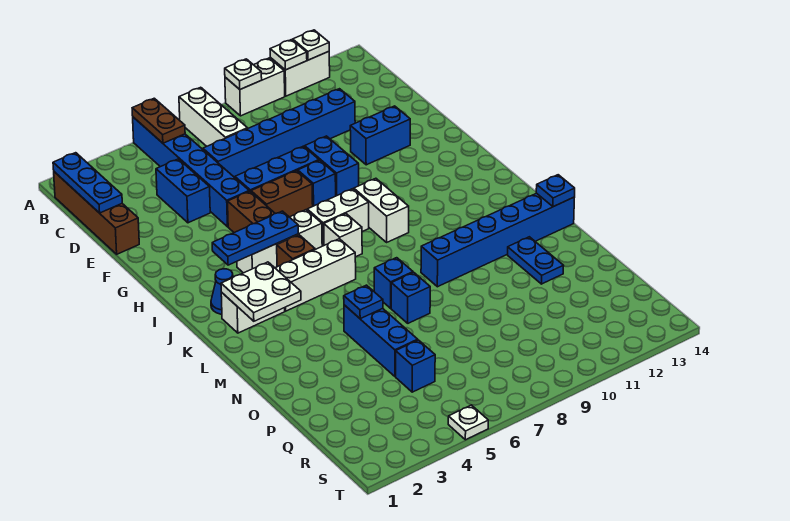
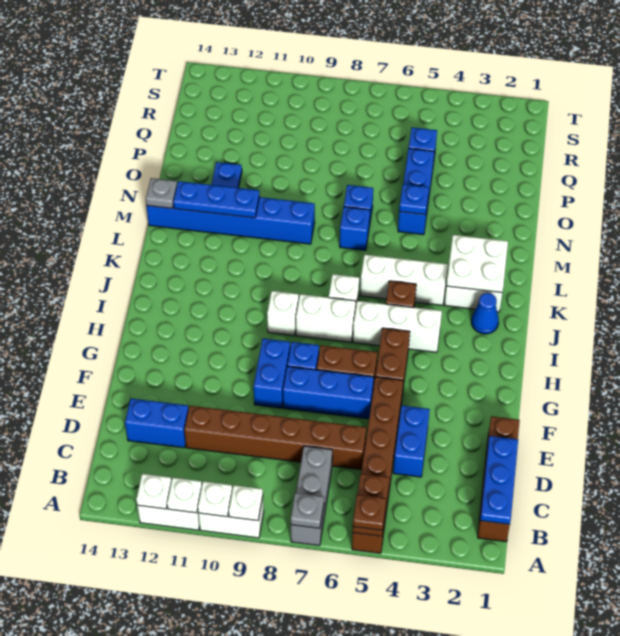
blue 1x6 brick [133,117,249,227] -> brown 1x6 brick [352,377,403,553]
none -> brown 1x1 plate [353,495,386,530]
white 1x3 brick [179,87,247,146] -> grey 1x3 brick [291,446,332,546]
none -> grey 1x1 plate [291,493,324,528]
blue 1x6 brick [203,89,355,178] -> brown 1x6 brick [184,406,366,470]
blue 1x2 brick [350,106,410,165] -> blue 1x2 brick moved to [125,399,188,448]
blue 1x3 plate [212,211,298,265] -> blue 1x3 plate moved to [173,181,260,218]
white 1x2 brick [354,178,409,242] -> white 1x1 brick [267,291,299,336]
blue 1x1 plate [536,175,575,207] -> grey 1x1 plate [146,178,177,208]
white 1x1 plate [448,405,488,440] -> white 1x1 plate moved to [198,481,232,517]

